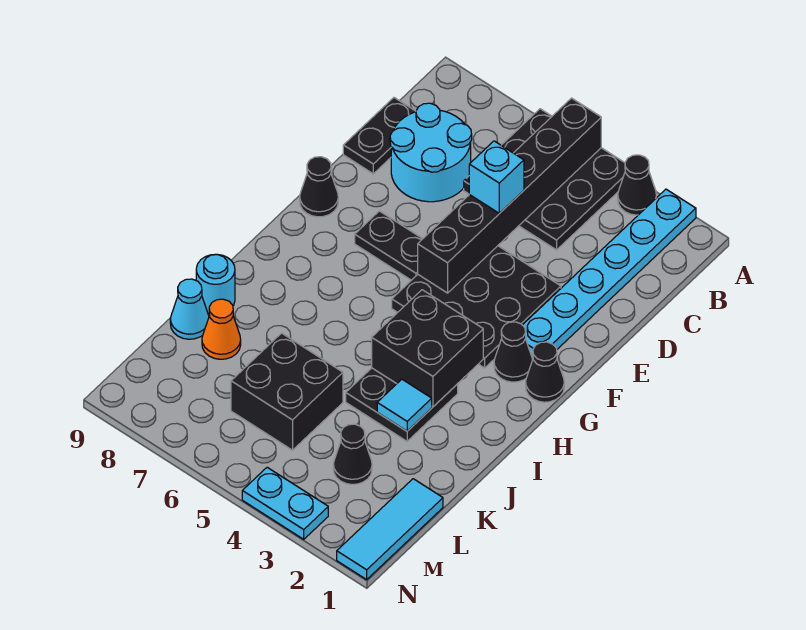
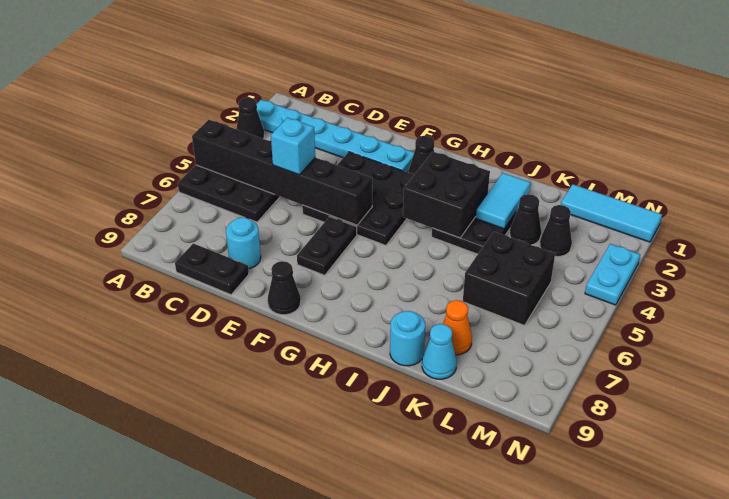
cyan 2x2 round brick [390,103,472,202] -> cyan 1x1 round brick [226,217,261,269]
black 1x1 cone [526,342,564,402] -> black 1x1 cone moved to [510,194,541,245]
cyan 1x1 tile [377,379,432,431] -> cyan 1x2 tile [476,173,531,229]

